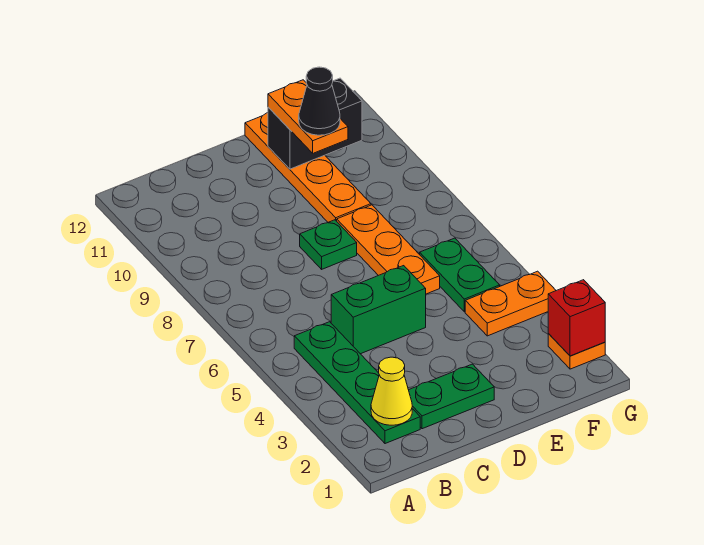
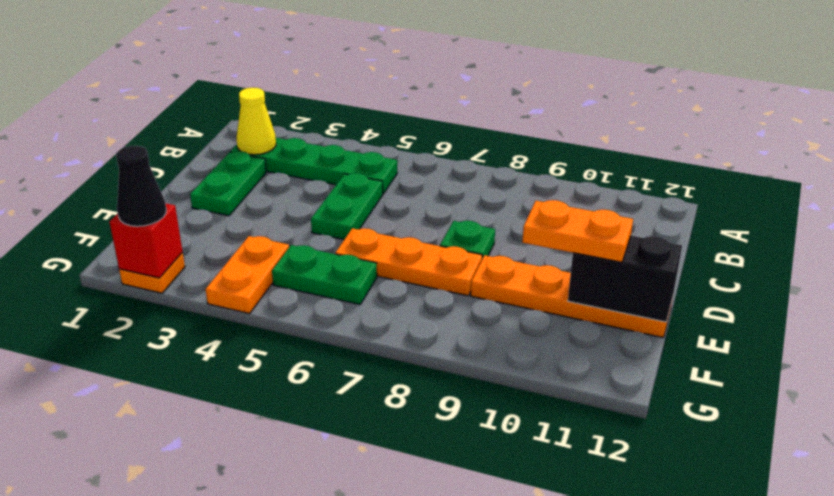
green 1x2 brick [331,266,426,354] -> green 1x2 plate [311,173,383,239]
black 1x1 cone [299,67,340,135] -> black 1x1 cone moved to [116,146,166,226]
black 1x2 brick [268,78,362,169] -> black 1x2 brick turned to [568,236,682,322]

